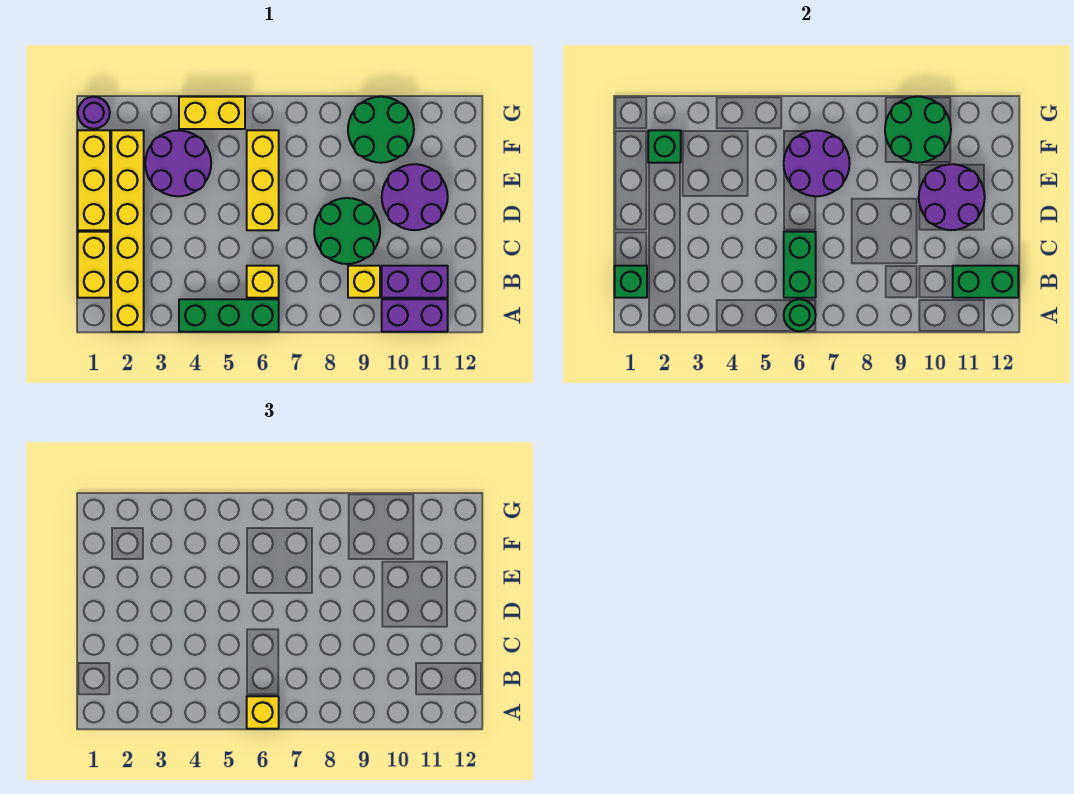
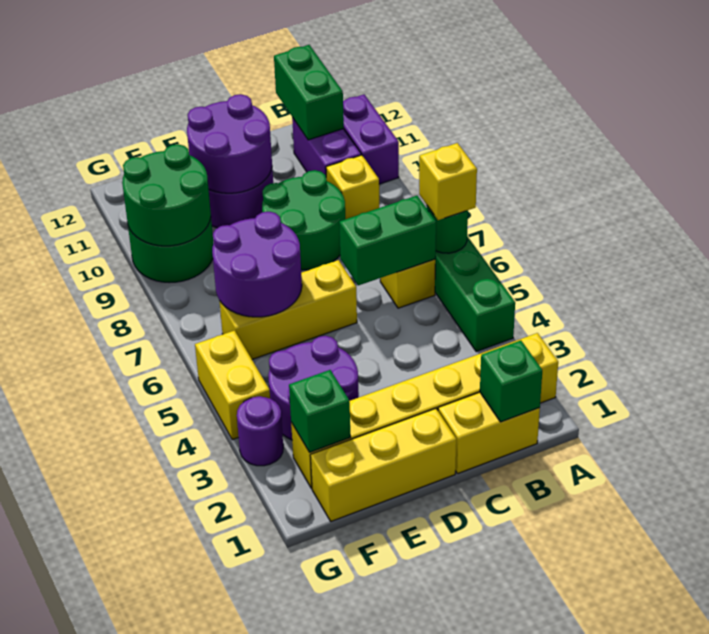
purple 1x1 round brick [78,97,110,129] -> purple 1x1 round brick moved to [237,396,283,466]

